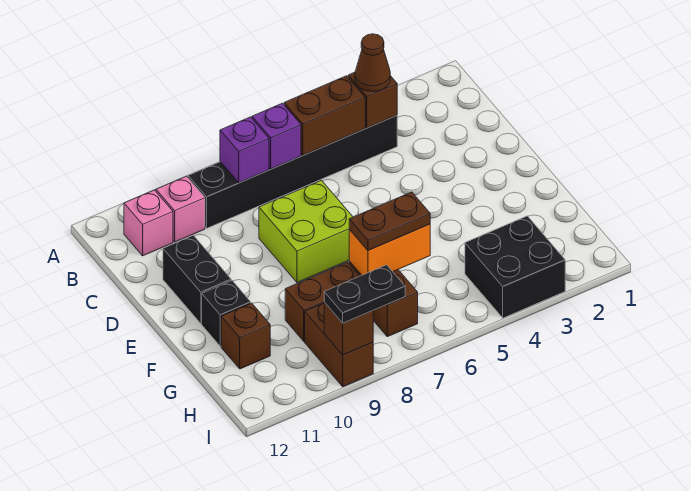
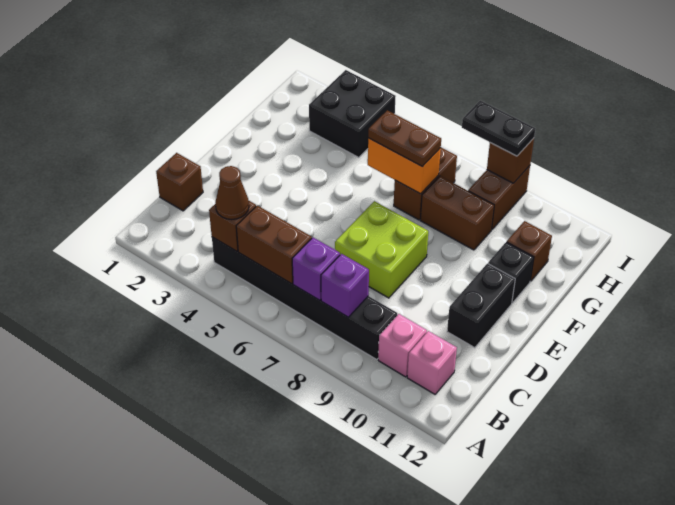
none -> brown 1x1 brick [156,153,203,211]

